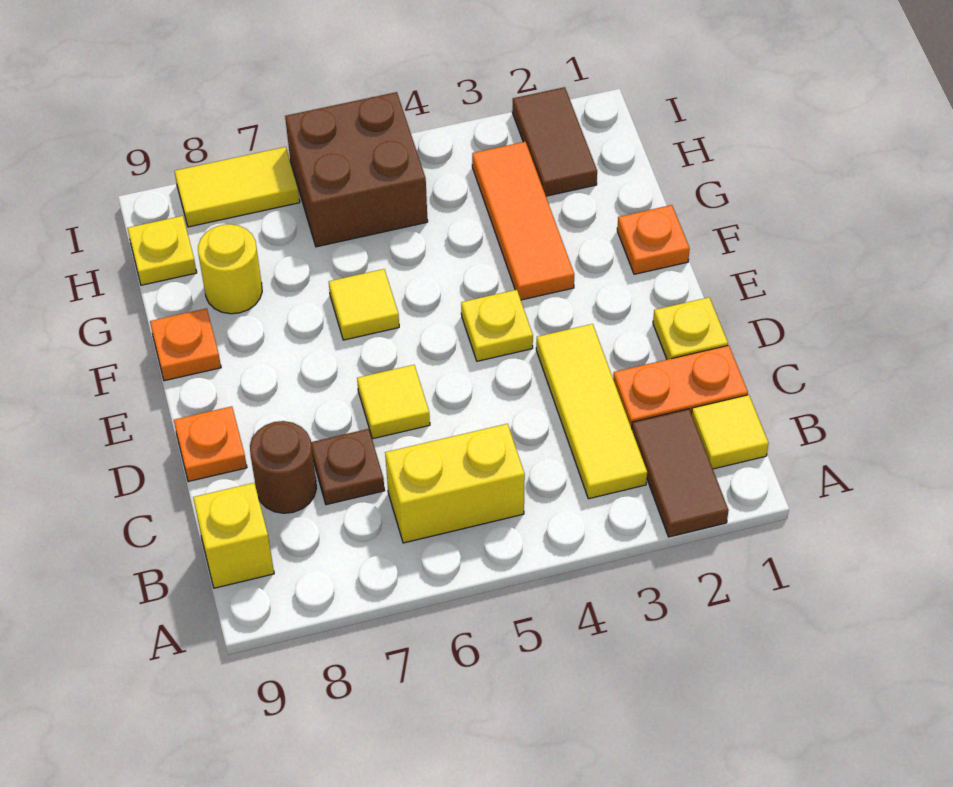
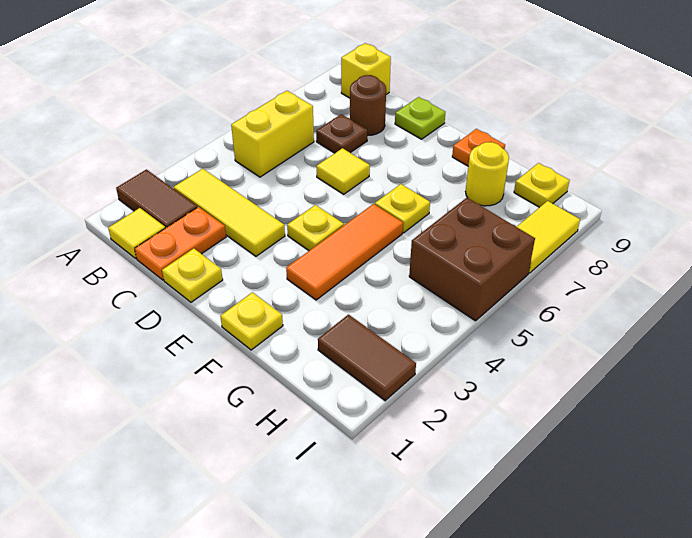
orange 1x1 plate [174,406,247,482] -> lime 1x1 plate [395,97,445,139]
orange 1x1 plate [617,205,690,274] -> yellow 1x1 plate [220,292,283,350]
orange 1x3 tile [472,142,574,300] -> orange 1x3 tile turned to [286,204,403,300]
yellow 1x1 tile [329,269,399,340] -> yellow 1x1 plate [375,184,430,233]

